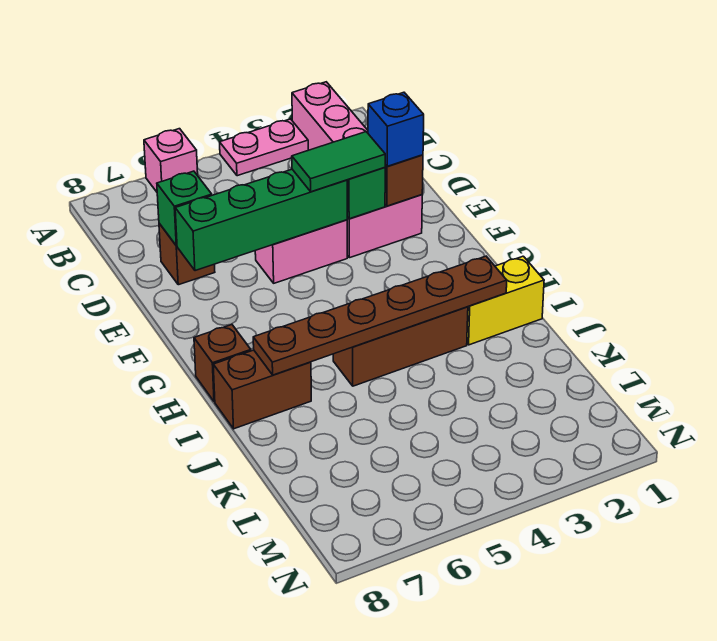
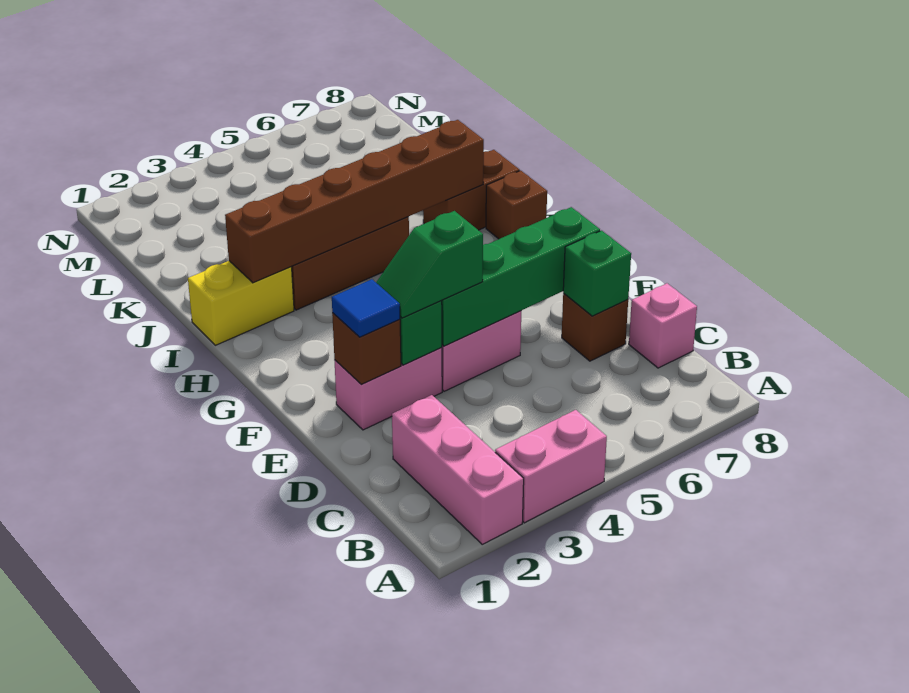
pink 1x2 plate [220,119,308,176] -> pink 1x2 brick [495,410,607,523]
pink 1x1 brick [144,129,198,192] -> pink 1x1 brick moved to [629,283,697,368]
blue 1x1 brick [368,92,424,166] -> blue 1x1 tile [332,279,400,337]
green 1x2 tile [292,132,385,192] -> green 1x2 slope [376,211,483,318]
brown 1x6 plate [253,256,507,375] -> brown 1x6 brick [225,120,484,283]

